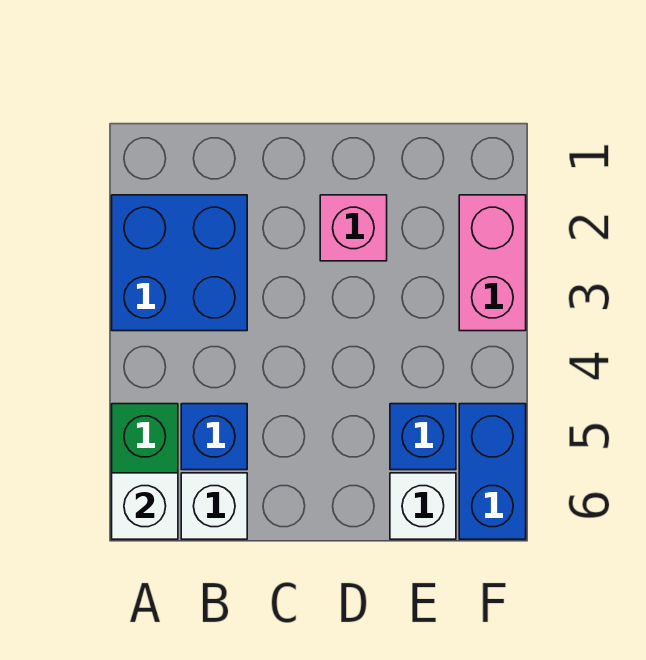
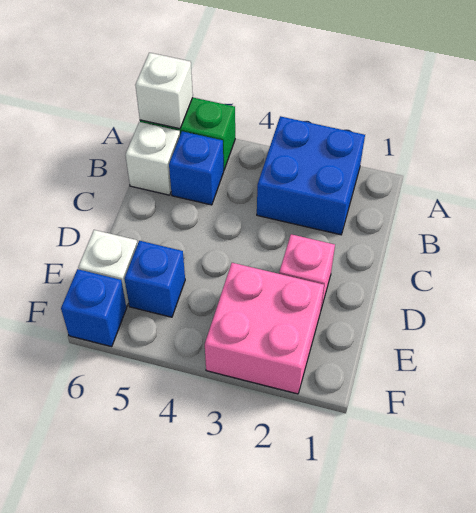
pink 1x2 brick [459,195,526,331] -> pink 2x2 brick [205,263,324,394]
blue 1x2 brick [459,404,526,539] -> blue 1x1 brick [61,269,126,347]

